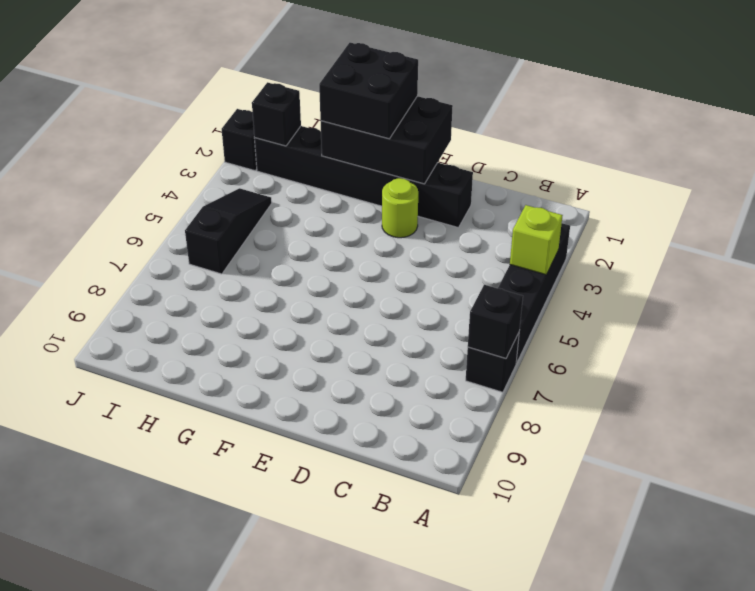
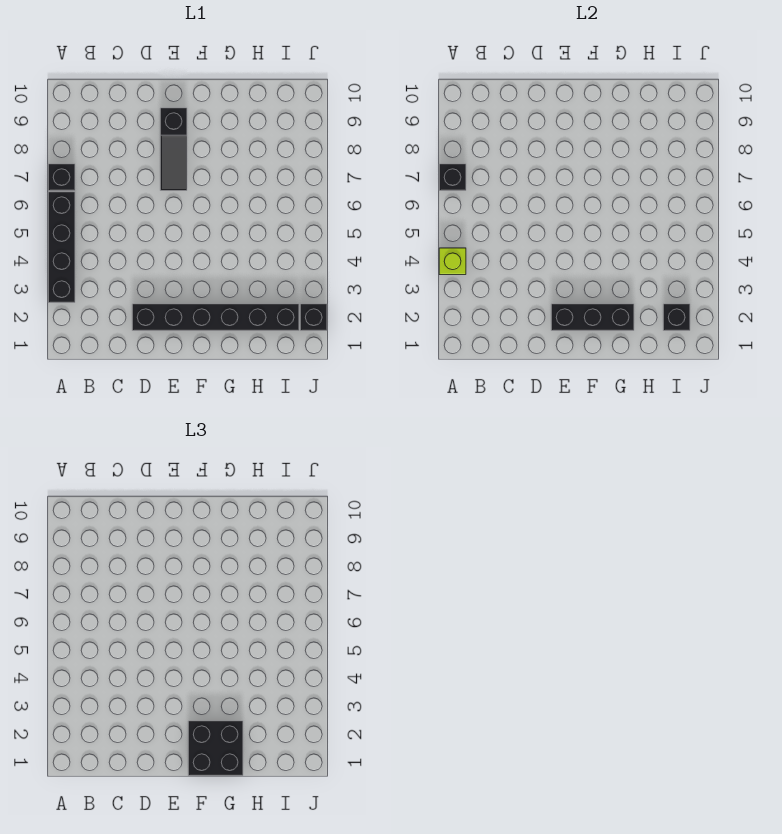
black 2x3 brick [321,96,453,184] -> black 1x3 brick [551,304,634,331]
lime 1x1 round brick [382,178,418,238] -> none
black 1x3 slope [185,188,272,274] -> black 1x3 slope moved to [160,108,187,191]

